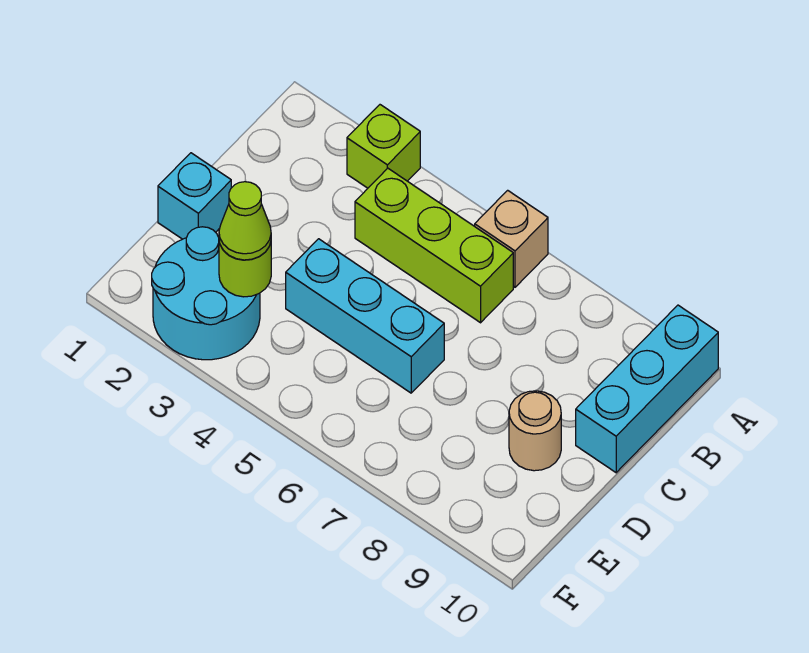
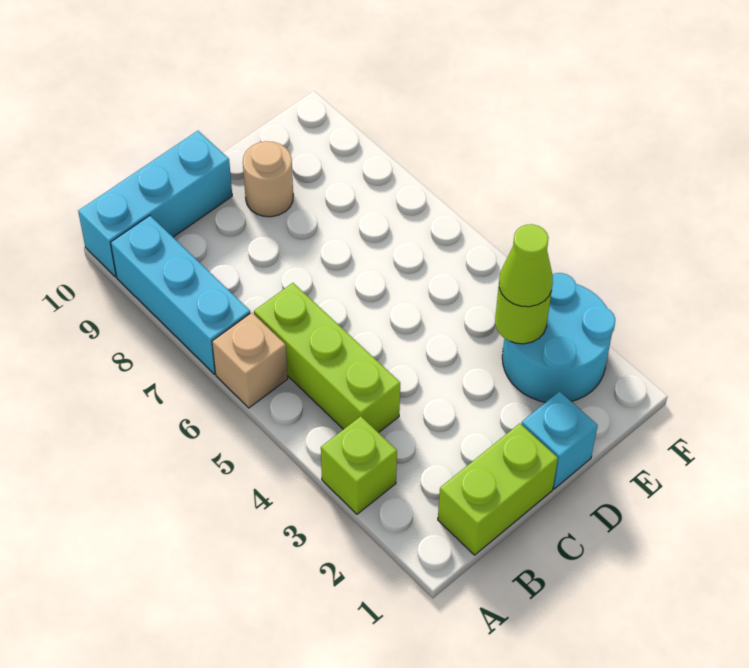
none -> lime 1x2 brick [438,424,558,555]
cyan 1x3 brick [286,239,444,393] -> cyan 1x3 brick moved to [111,216,250,374]

